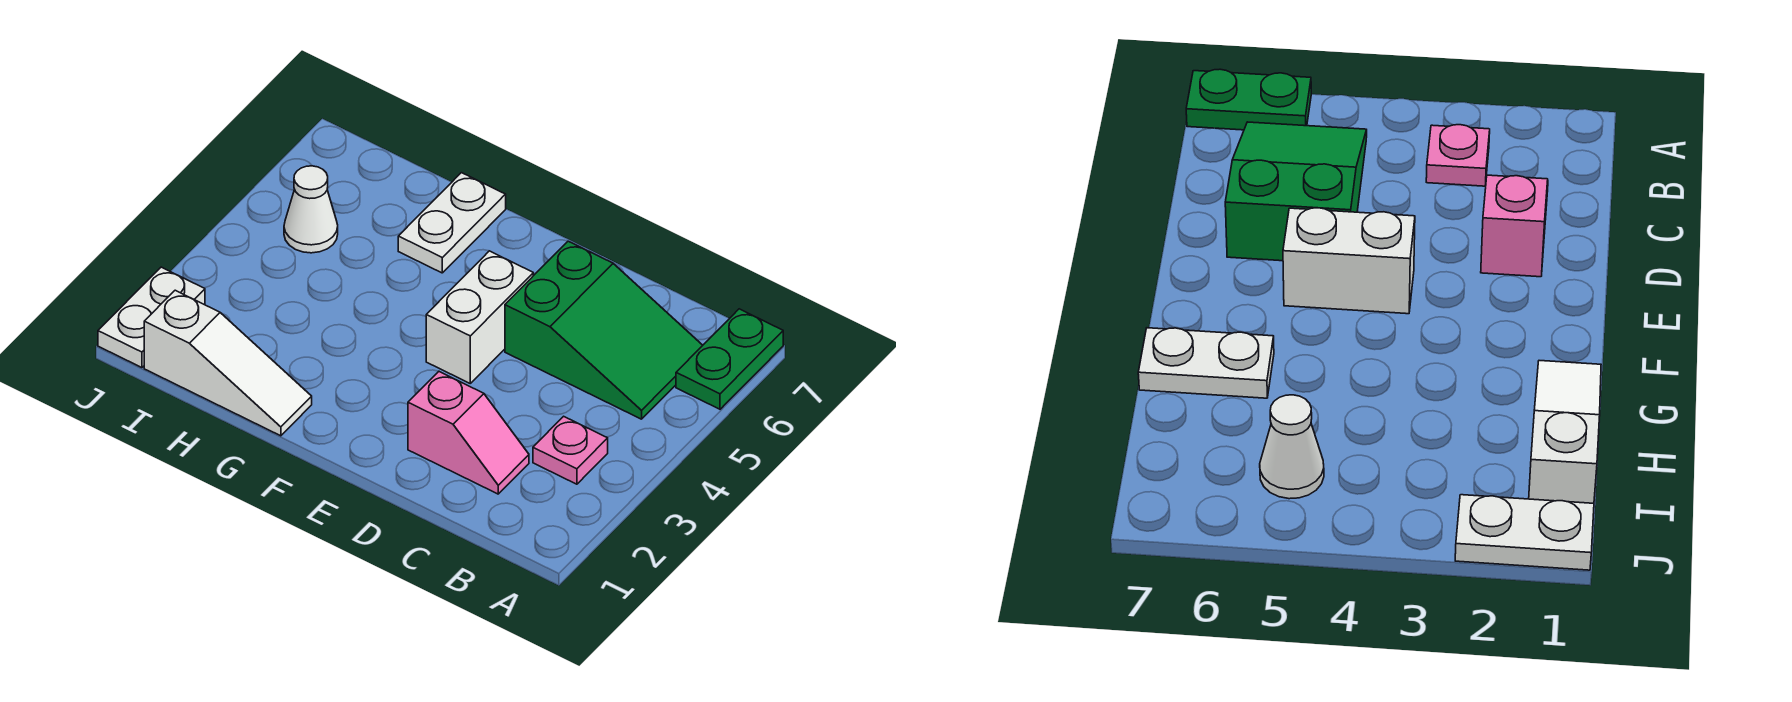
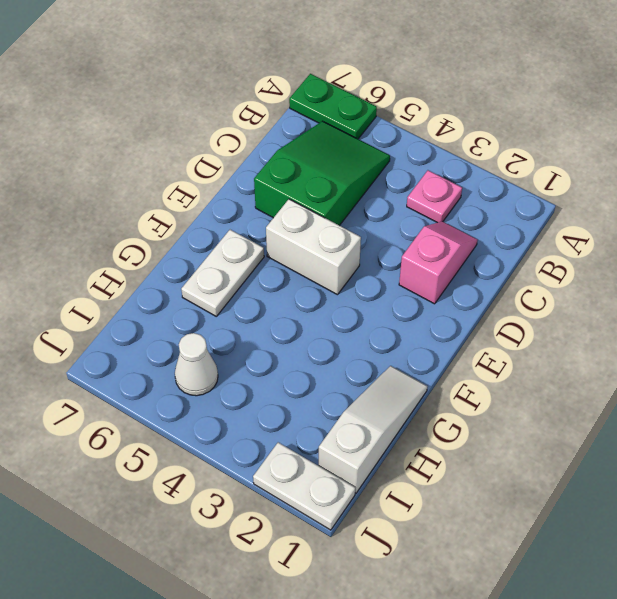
white 1x2 plate [398,173,506,273] -> white 1x2 plate turned to [181,230,264,316]

